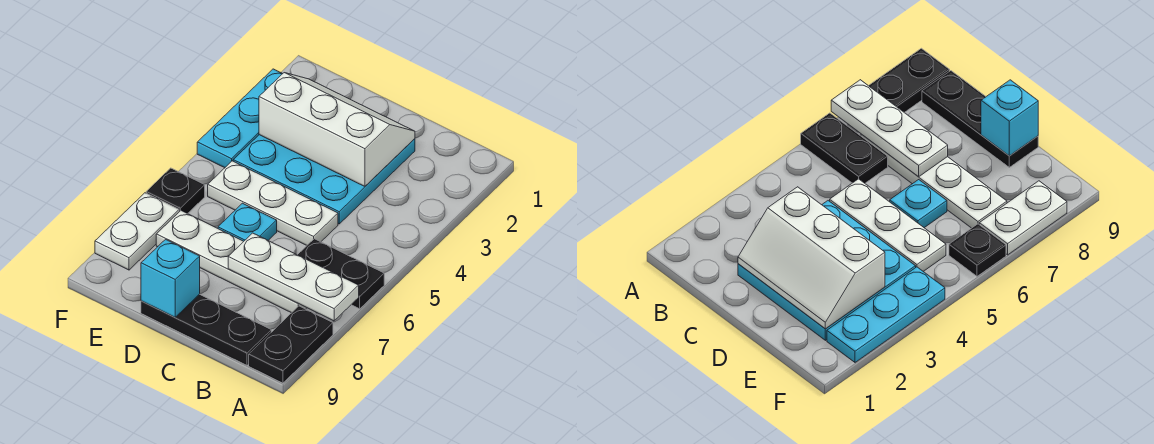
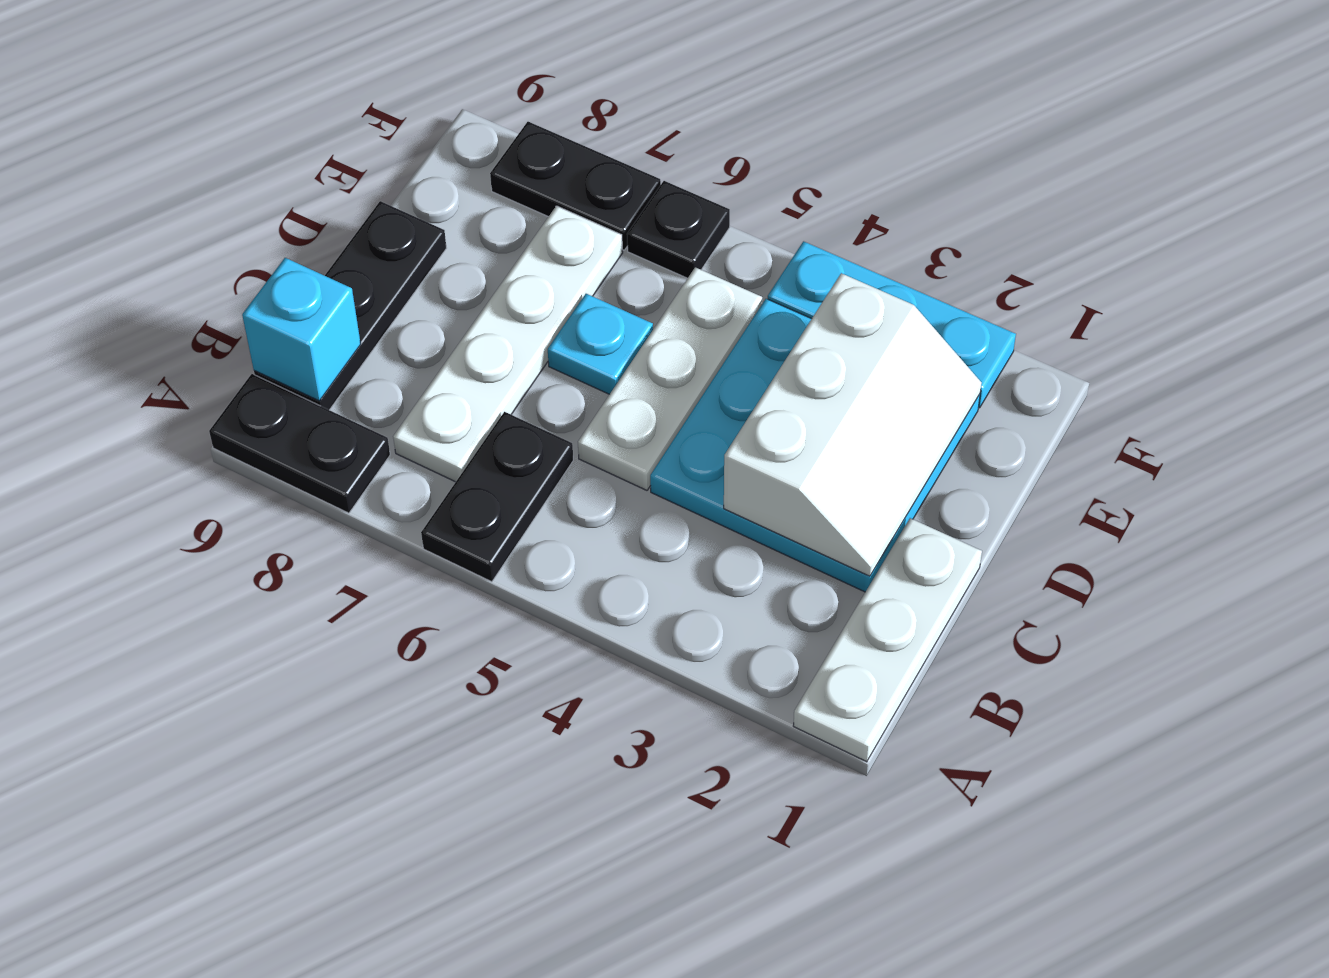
white 1x3 plate [228,233,359,321] -> white 1x3 plate moved to [793,518,982,762]
cyan 1x1 brick [141,239,200,317] -> cyan 1x1 brick moved to [242,258,361,401]
white 1x2 plate [95,193,179,270] -> black 1x2 plate [490,122,661,250]

